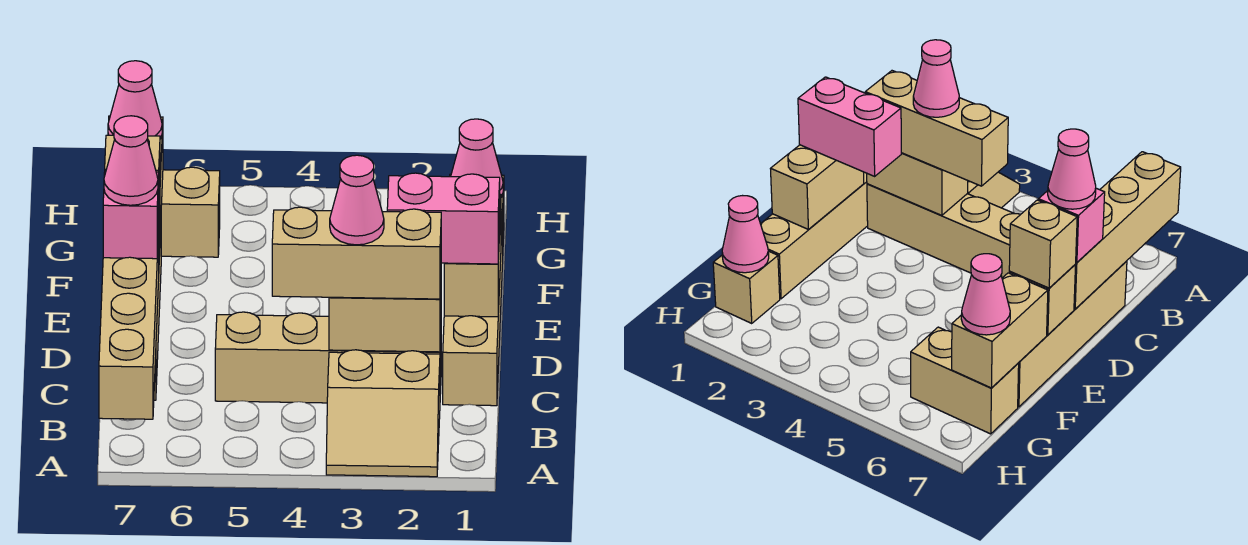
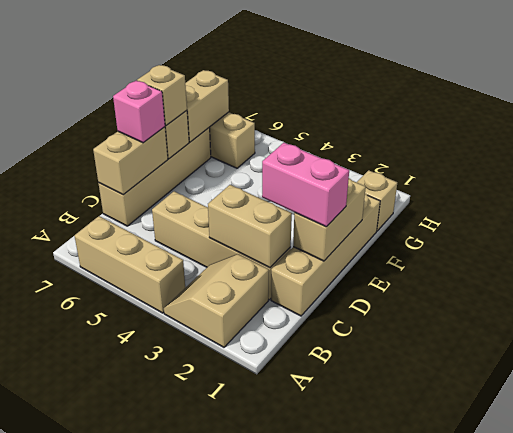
tan 2x2 slope [326,350,440,477] -> tan 2x2 slope turned to [164,254,269,347]
tan 1x4 brick [99,229,159,419] -> tan 1x2 brick [93,127,168,195]
tan 1x3 brick [272,207,441,299] -> tan 1x3 brick moved to [75,216,185,313]
pink 1x1 cone [330,155,384,245] -> none
pink 1x1 cone [104,116,158,205] -> none
pink 1x1 cone [451,119,503,197] -> none
pink 1x1 cone [108,61,162,139] -> none

